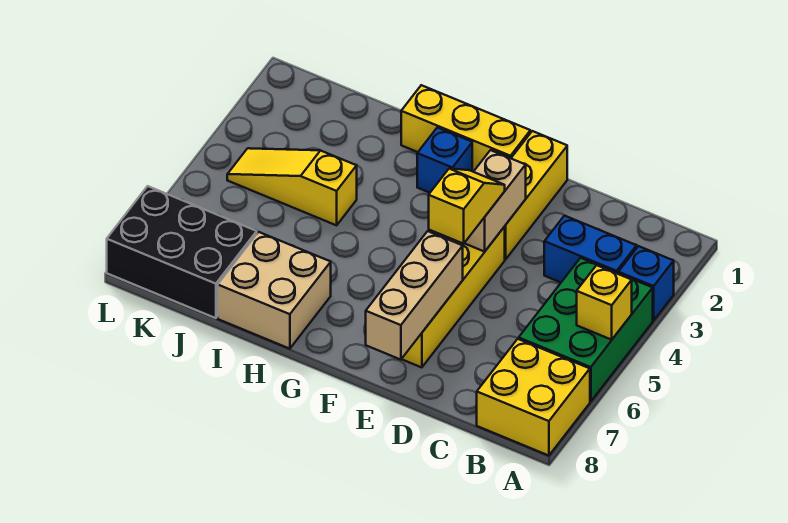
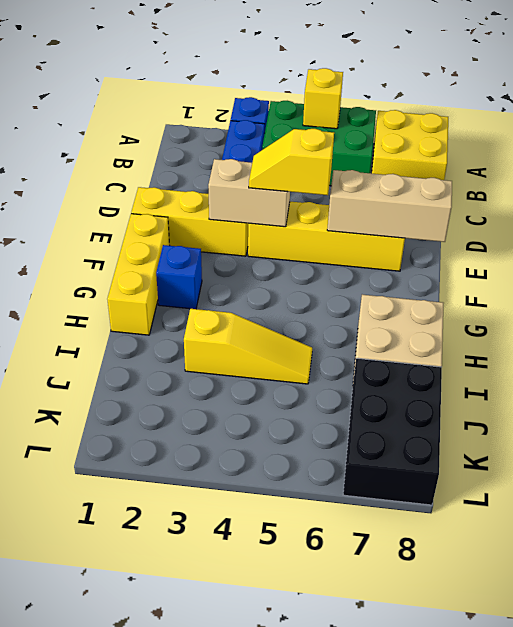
yellow 1x3 slope [227,148,357,225] -> yellow 1x3 slope turned to [184,309,312,384]

